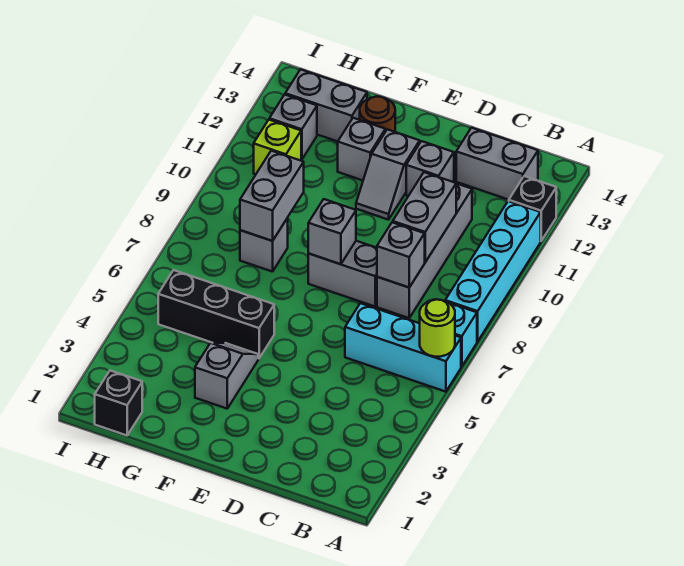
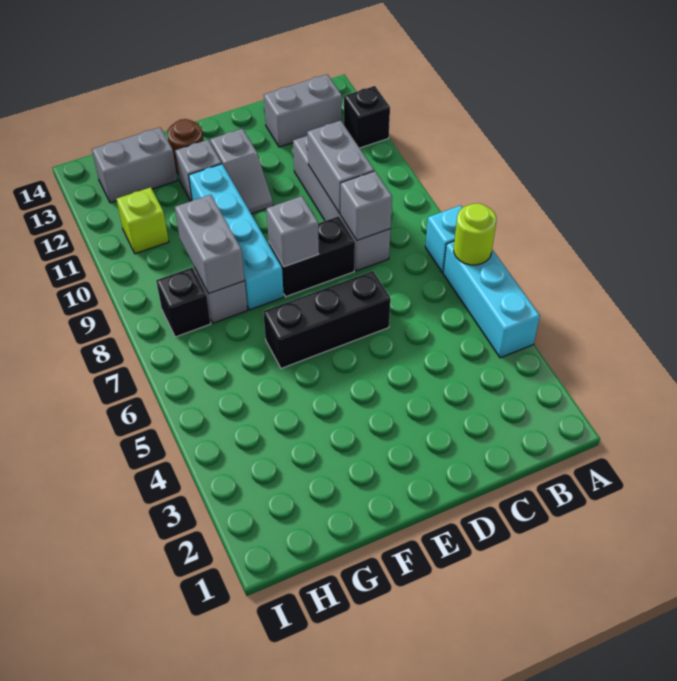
cyan 1x3 brick [345,303,461,392] -> cyan 1x3 brick turned to [443,241,540,358]
cyan 1x4 brick [445,201,541,341] -> cyan 1x4 brick moved to [189,164,284,310]
grey 1x2 brick [308,241,377,306] -> black 1x2 brick [269,216,355,297]
grey 1x1 brick [406,141,454,196] -> none
grey 1x2 slope [195,343,258,409] -> none
black 1x3 brick [158,270,274,358] -> black 1x3 brick moved to [263,271,391,368]
black 1x1 brick [95,371,142,435] -> black 1x1 brick moved to [156,268,211,337]
grey 1x1 brick [269,95,317,160] -> none

